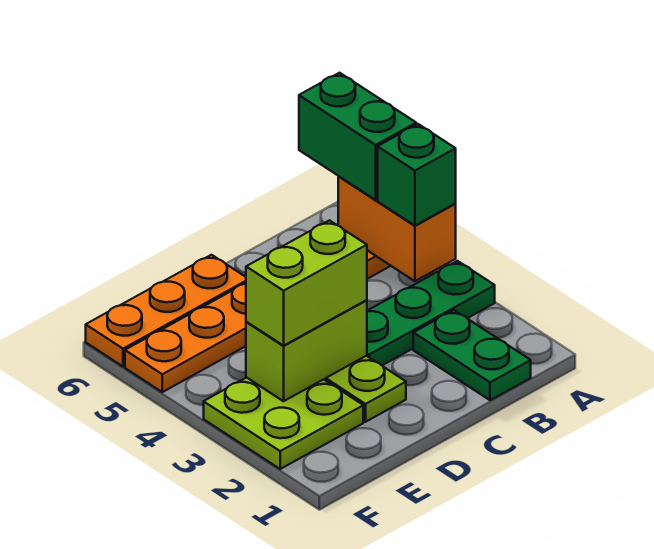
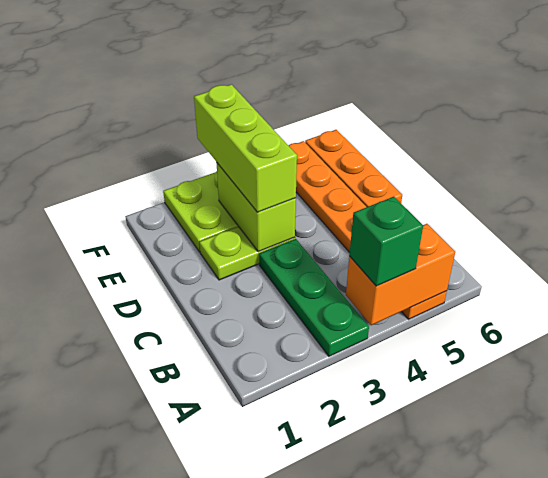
green 1x2 brick [299,73,416,200] -> none
green 1x2 plate [413,310,531,400] -> none
lime 1x2 brick [246,220,367,346] -> lime 1x3 brick [194,84,297,212]

